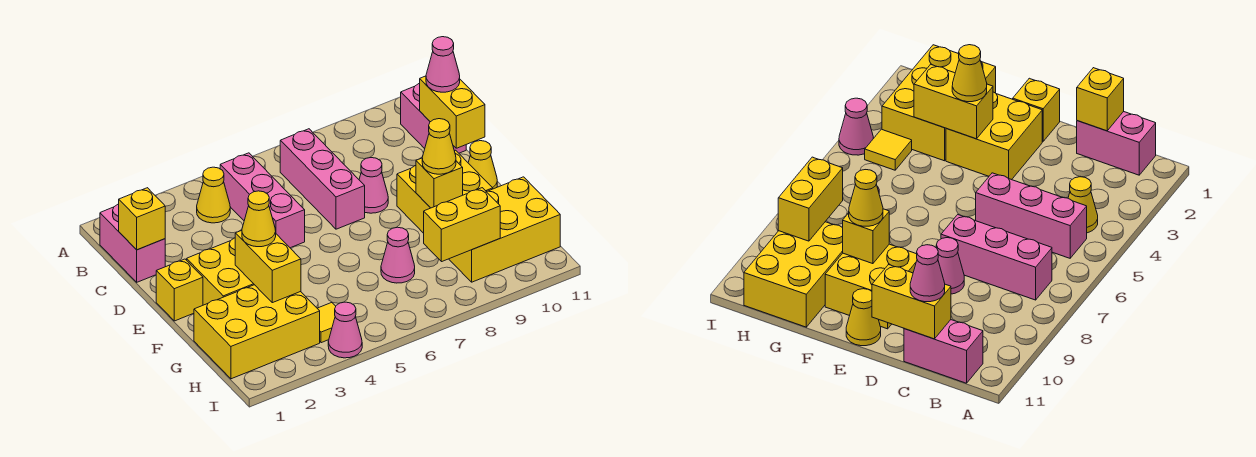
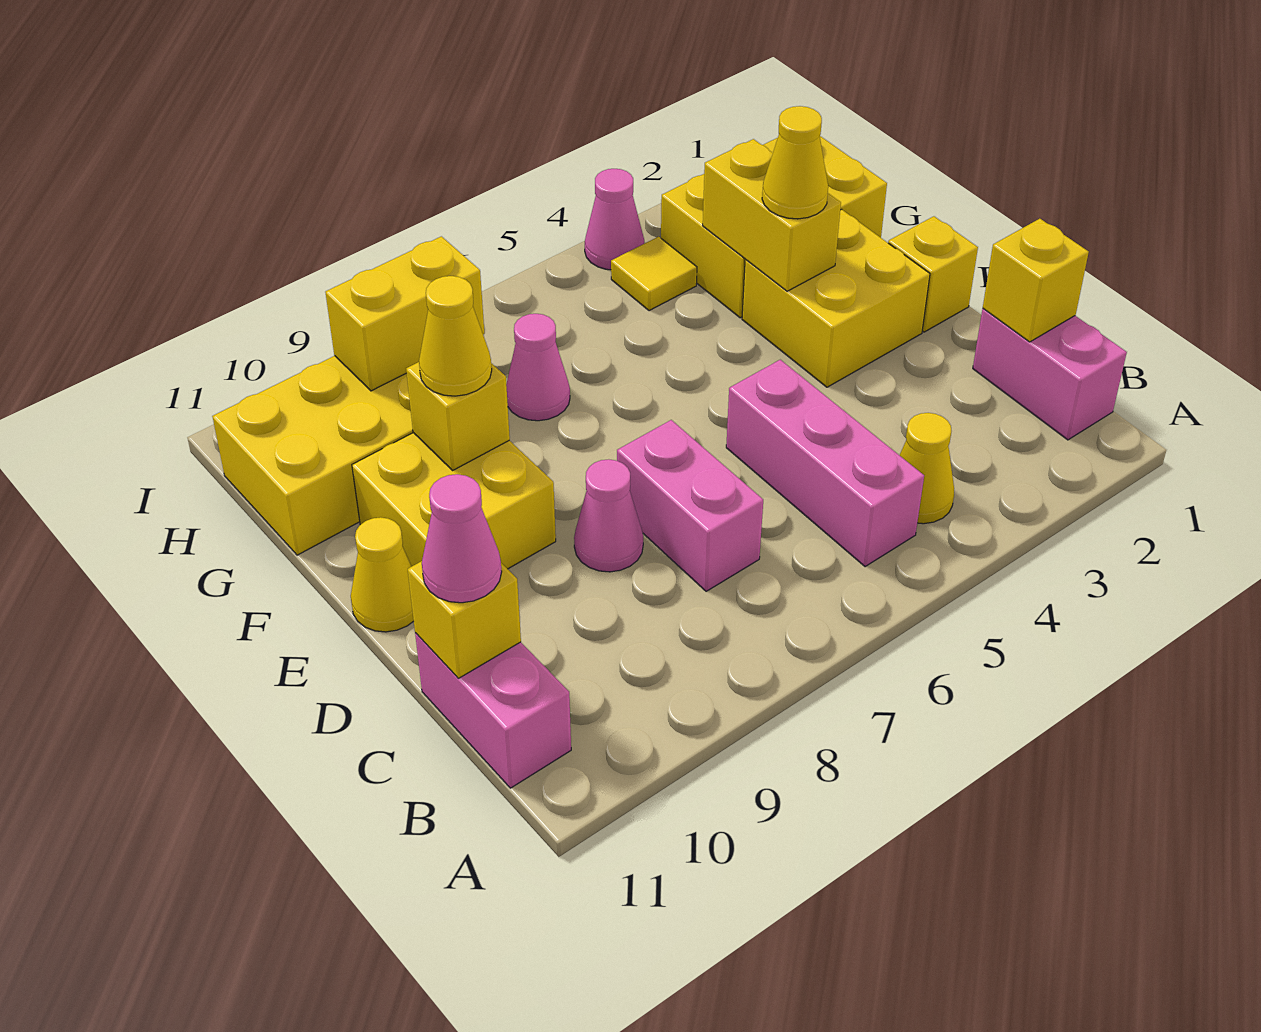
pink 1x3 brick [280,129,365,229] -> pink 1x2 brick [617,420,763,591]
yellow 1x2 brick [420,76,485,148] -> yellow 1x1 brick [408,561,521,678]

